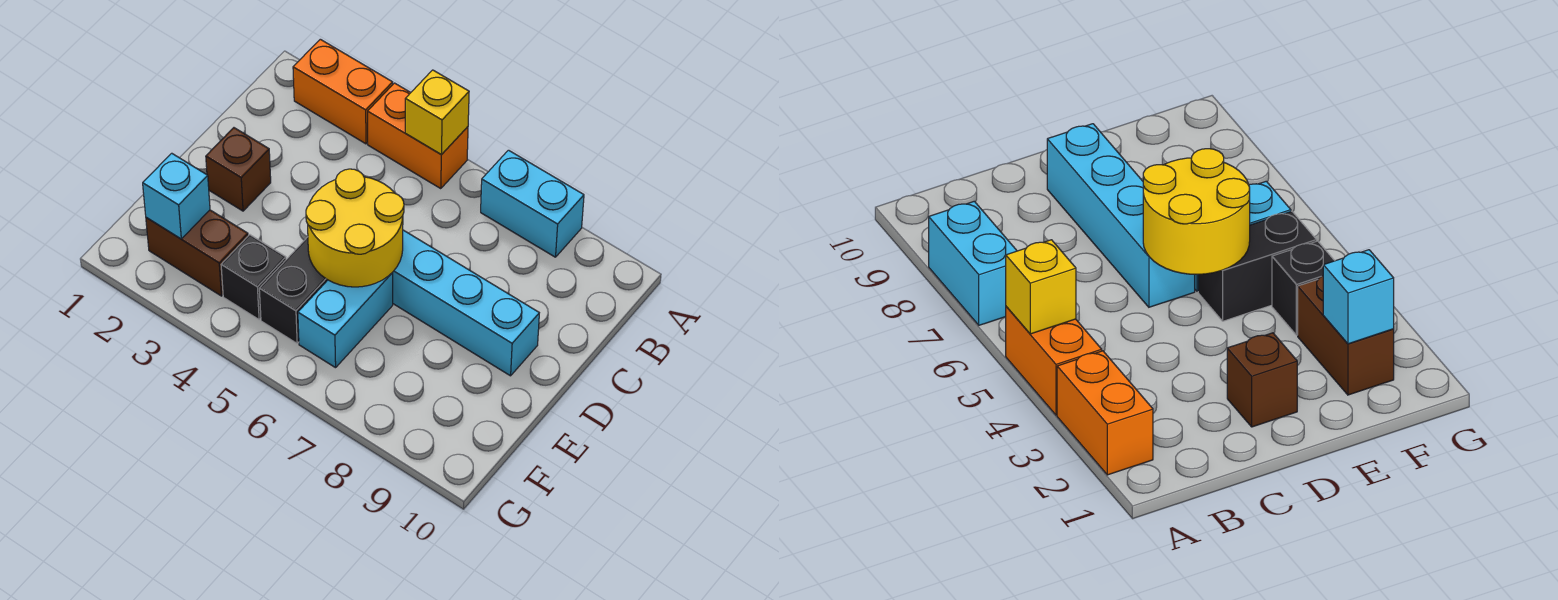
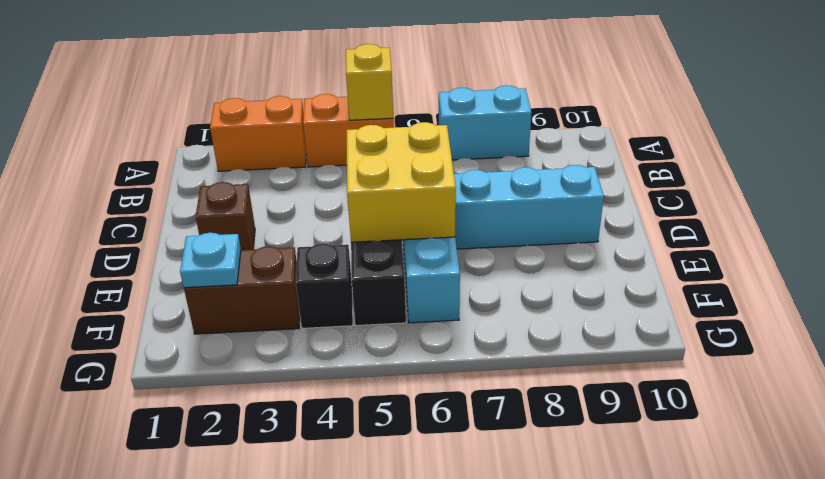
yellow 2x2 round brick [306,169,404,287] -> yellow 2x2 brick [346,122,456,242]
cyan 1x1 brick [143,153,210,239] -> cyan 1x1 plate [180,233,241,288]

